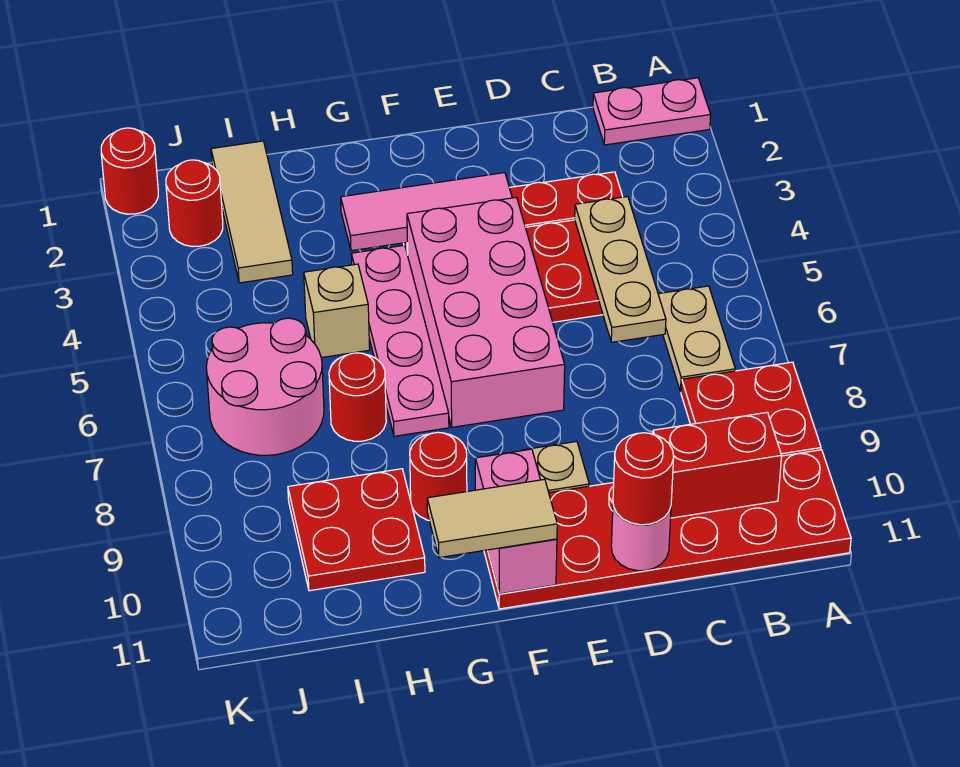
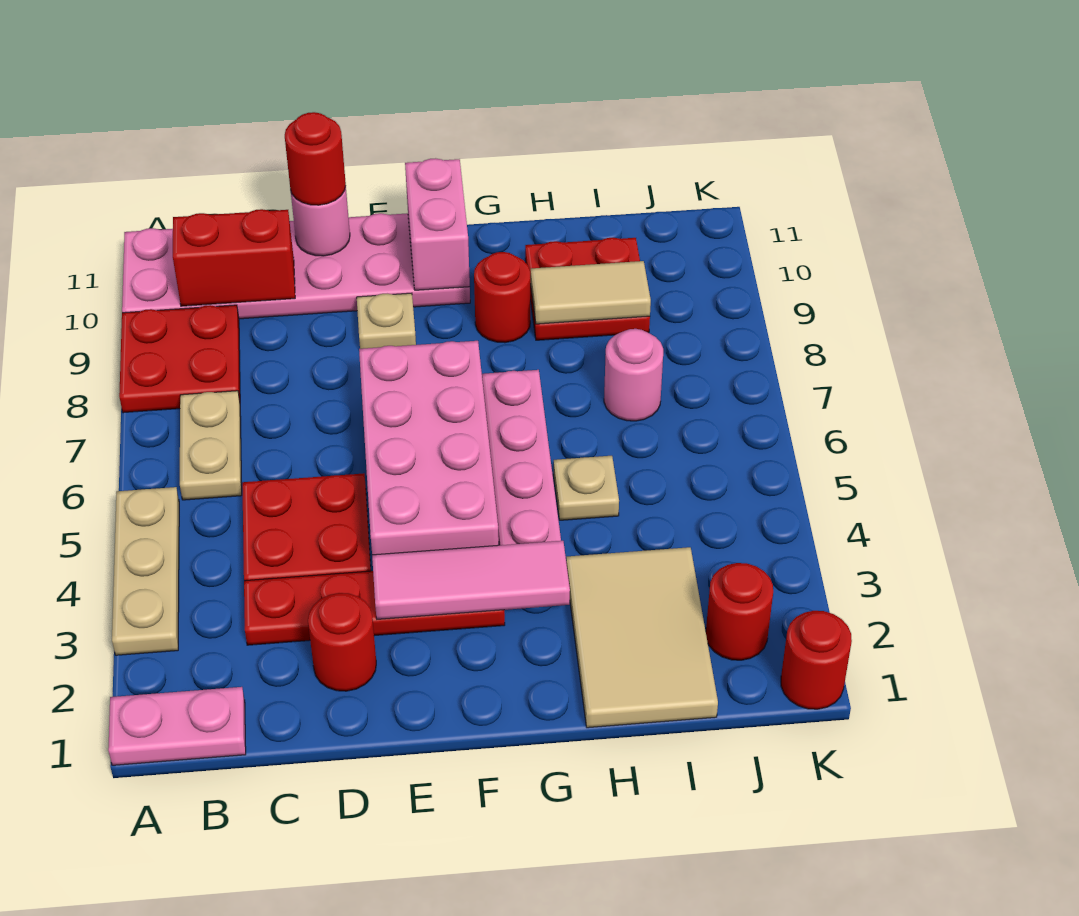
red 2x6 plate [484,450,851,609] -> pink 2x6 plate [122,213,470,319]
tan 1x3 plate [575,197,666,342] -> tan 1x3 plate moved to [112,487,179,655]
tan 1x2 tile [427,479,557,558] -> tan 1x2 tile moved to [530,261,651,324]
tan 1x1 brick [304,264,370,358] -> tan 1x1 plate [553,456,619,520]
red 1x1 round brick [329,353,386,441] -> red 1x1 round brick moved to [308,593,376,691]
tan 1x3 tile [211,141,293,283] -> tan 2x3 tile [566,547,718,728]
pink 2x2 round brick [206,318,324,455] -> pink 1x1 round brick [604,329,663,421]

